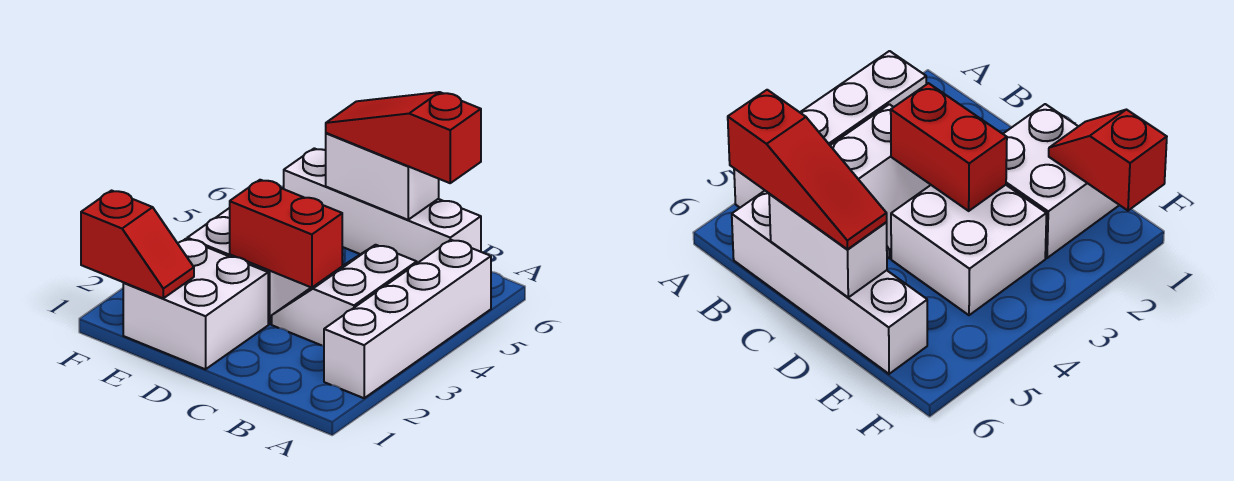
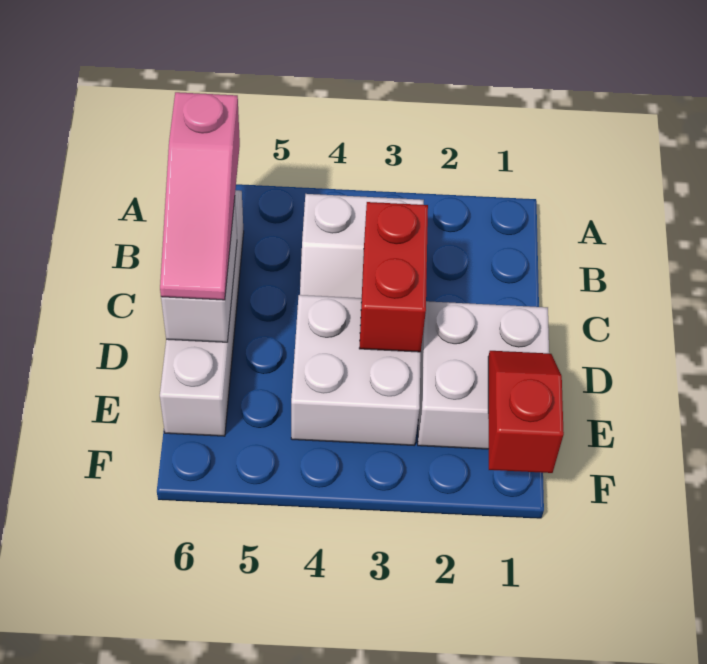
white 1x4 brick [324,240,491,398] -> none
red 1x3 slope [326,92,481,183] -> pink 1x3 slope [160,92,240,300]

